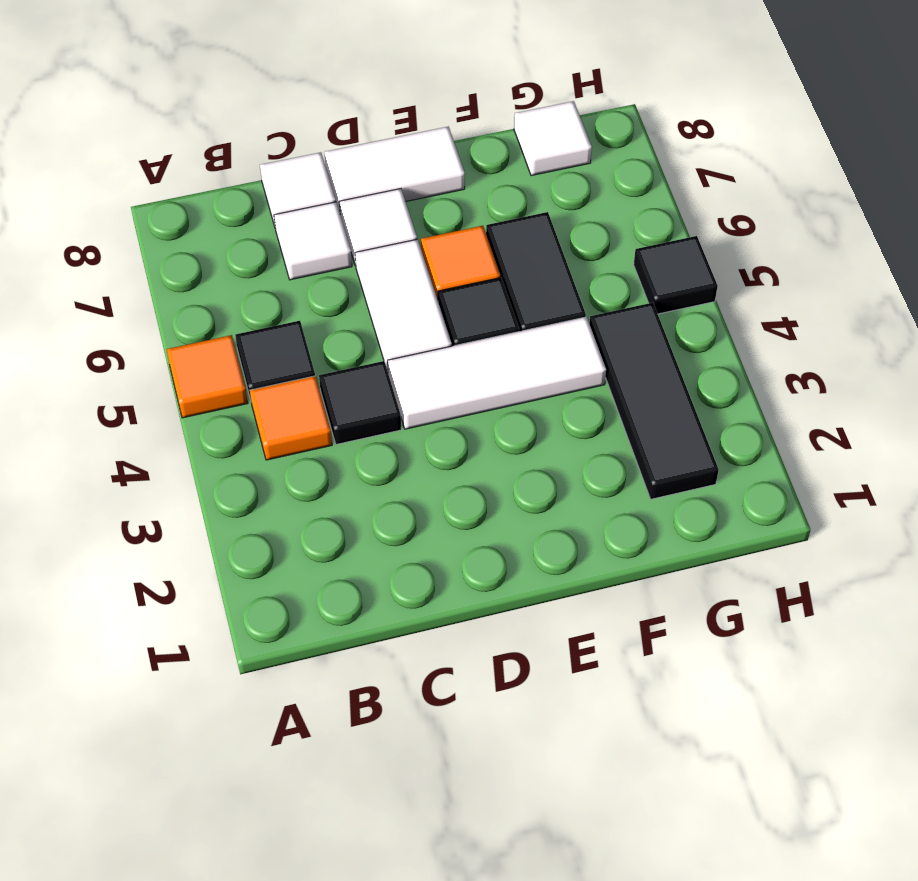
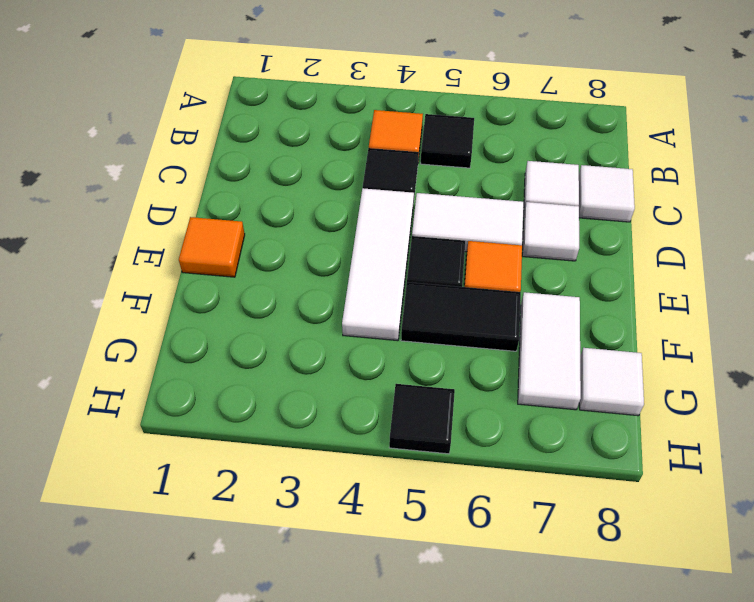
orange 1x1 tile [166,335,248,418] -> orange 1x1 tile moved to [179,217,245,277]
white 1x2 tile [324,127,465,212] -> white 1x2 tile moved to [518,292,581,410]
black 1x3 tile [589,303,719,499] -> none

